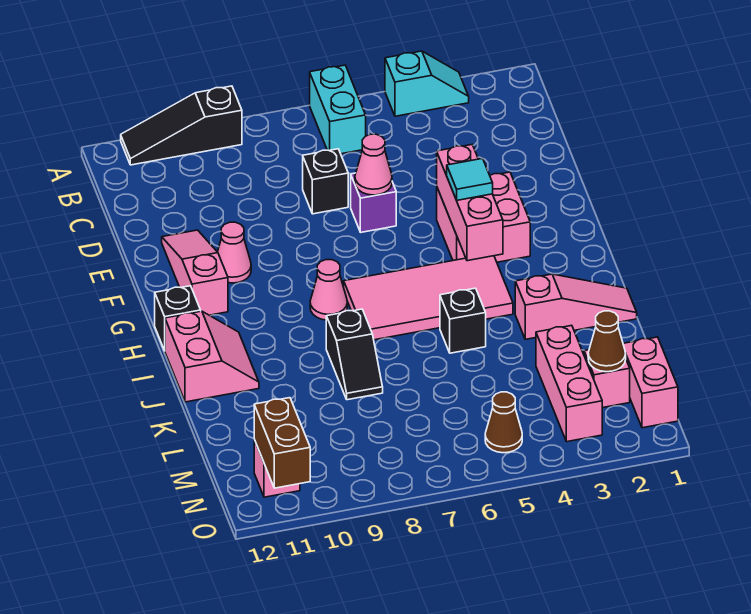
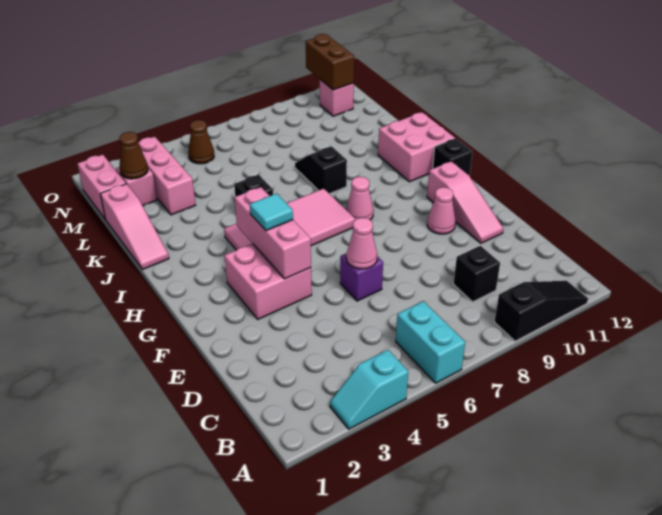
black 1x1 brick [303,149,348,214] -> black 1x1 brick moved to [454,246,500,302]
pink 2x2 slope [165,311,259,402] -> pink 2x2 brick [378,112,455,182]
pink 1x3 slope [515,274,637,339] -> pink 1x3 slope turned to [100,184,169,269]

